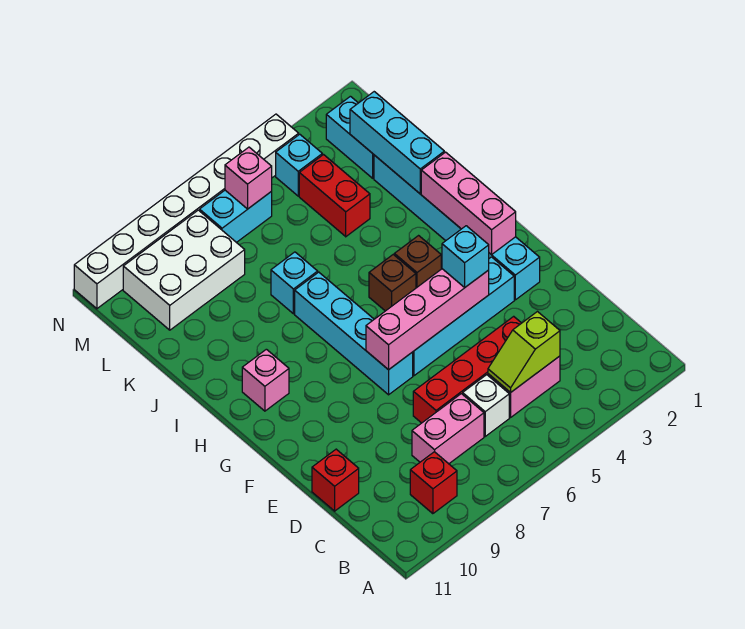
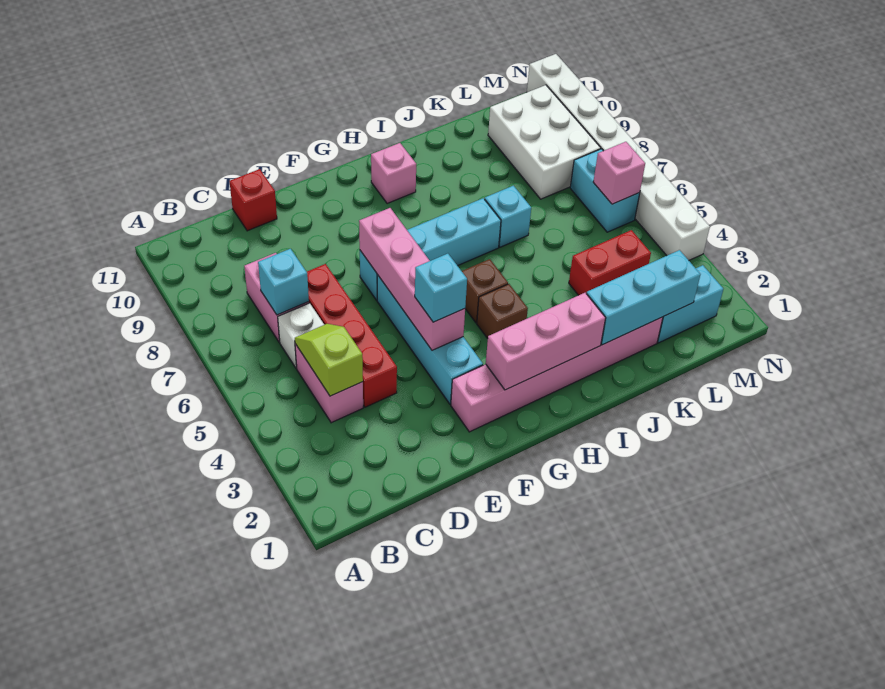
red 1x1 brick [410,452,457,514] -> none
cyan 1x6 brick [374,155,540,300] -> pink 1x6 brick [451,317,663,432]
cyan 1x1 brick [276,134,322,196] -> cyan 1x1 brick moved to [258,249,309,315]

